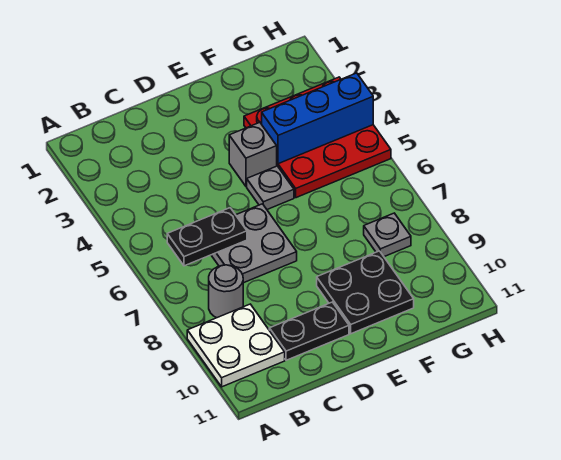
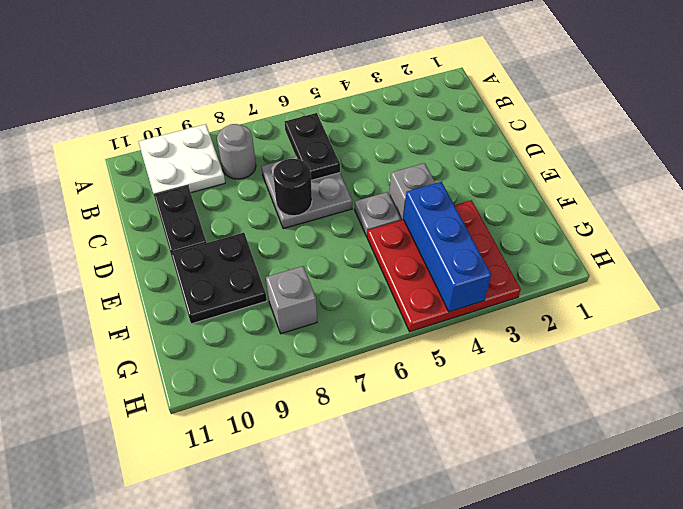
none -> black 1x1 round brick [273,159,312,216]
grey 1x1 plate [364,213,411,257] -> grey 1x1 brick [266,266,317,334]

